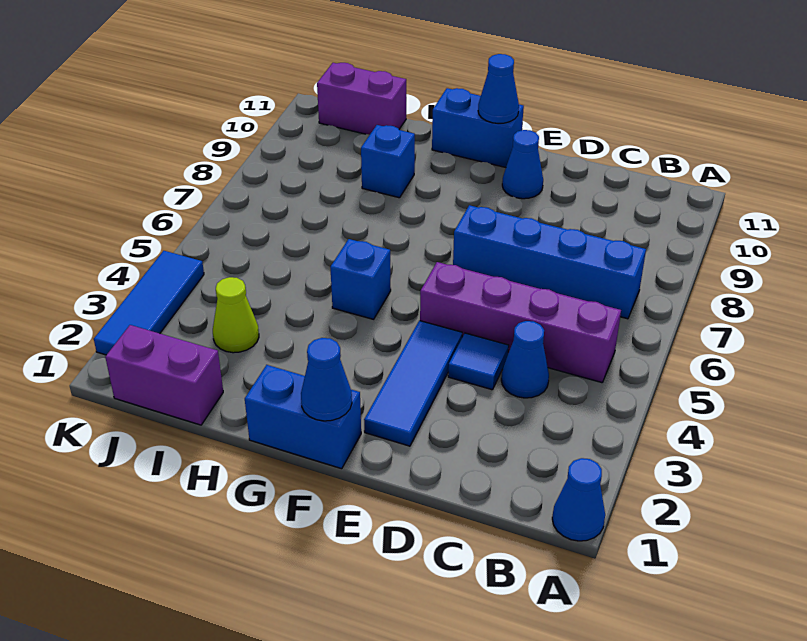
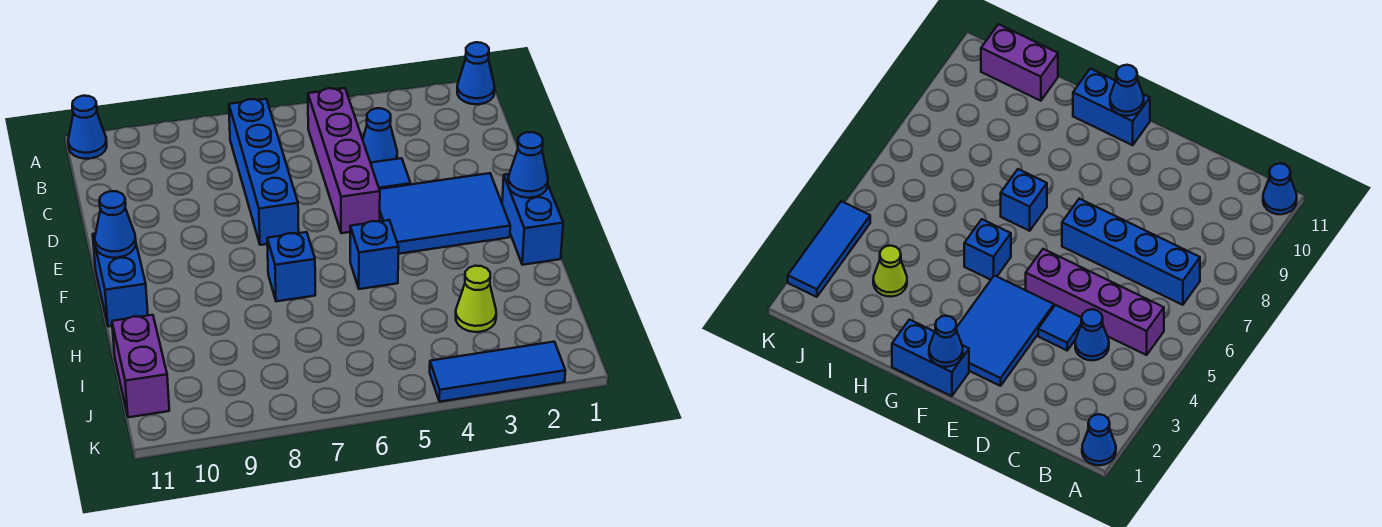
blue 1x3 tile [364,321,462,446] -> blue 2x3 tile [379,173,510,254]
blue 1x1 cone [502,130,543,199] -> blue 1x1 cone moved to [68,96,107,159]
blue 1x1 brick [361,125,415,198] -> blue 1x1 brick moved to [267,232,315,301]
purple 1x2 brick [105,325,223,425] -> none

